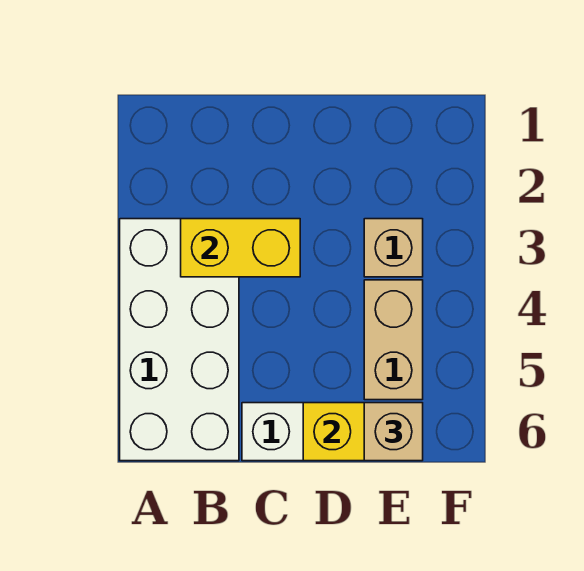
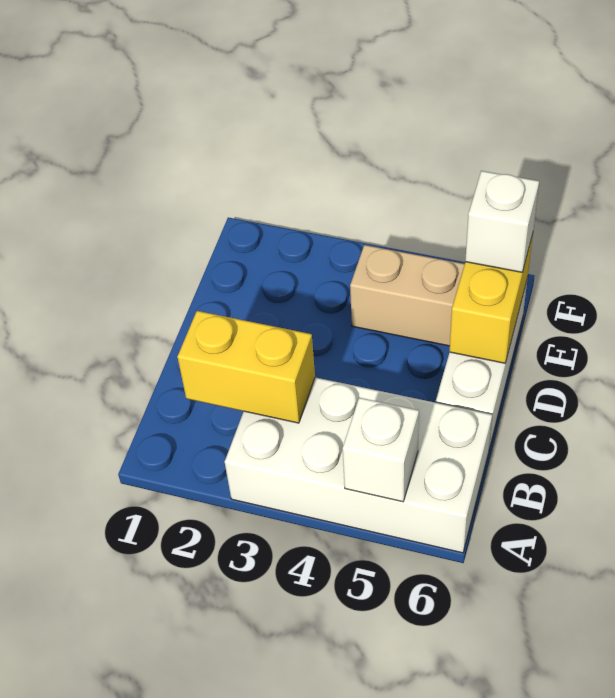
none -> white 1x1 brick [343,398,419,502]
yellow 1x2 brick [181,219,300,277] -> yellow 1x2 brick turned to [177,311,315,423]
tan 1x1 brick [364,219,423,277] -> none
tan 1x1 brick [364,403,423,461] -> white 1x1 brick [465,171,539,272]

